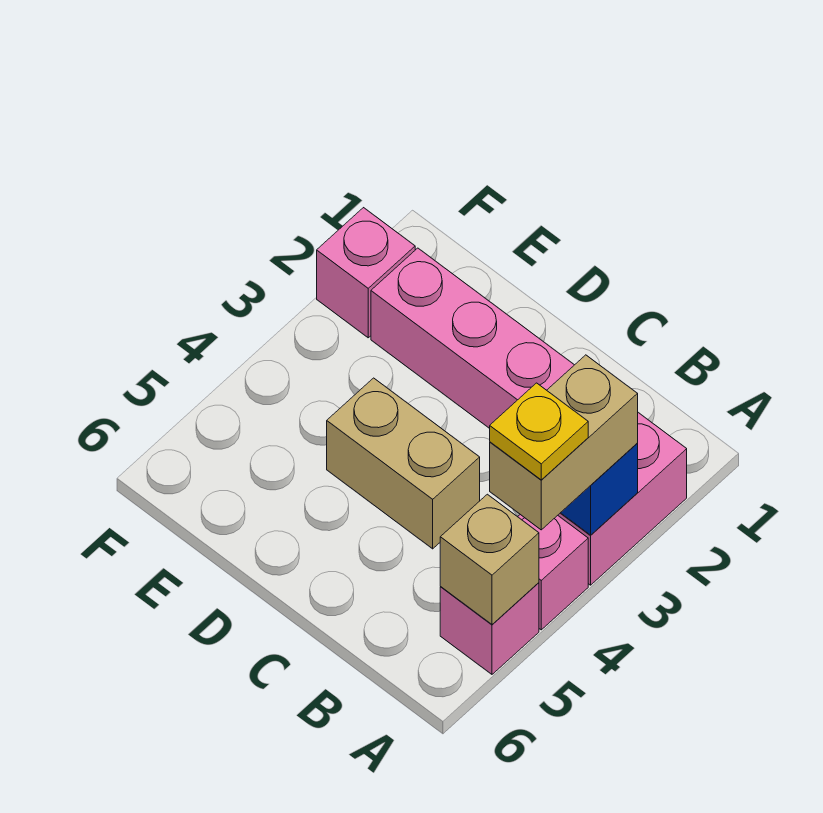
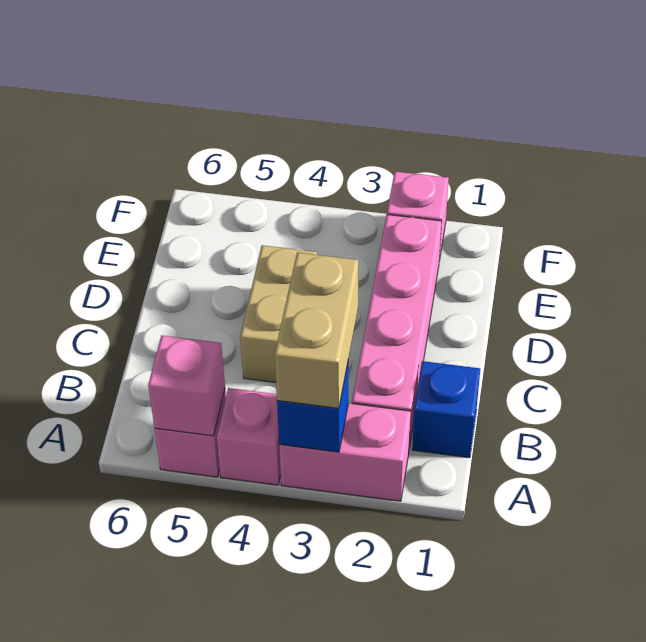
tan 1x2 brick [490,355,638,530] -> tan 1x2 brick turned to [275,253,358,408]
yellow 1x1 plate [490,383,588,480] -> none
tan 1x1 brick [440,494,539,624] -> pink 1x1 brick [148,335,225,436]
none -> blue 1x1 brick [412,361,480,458]

